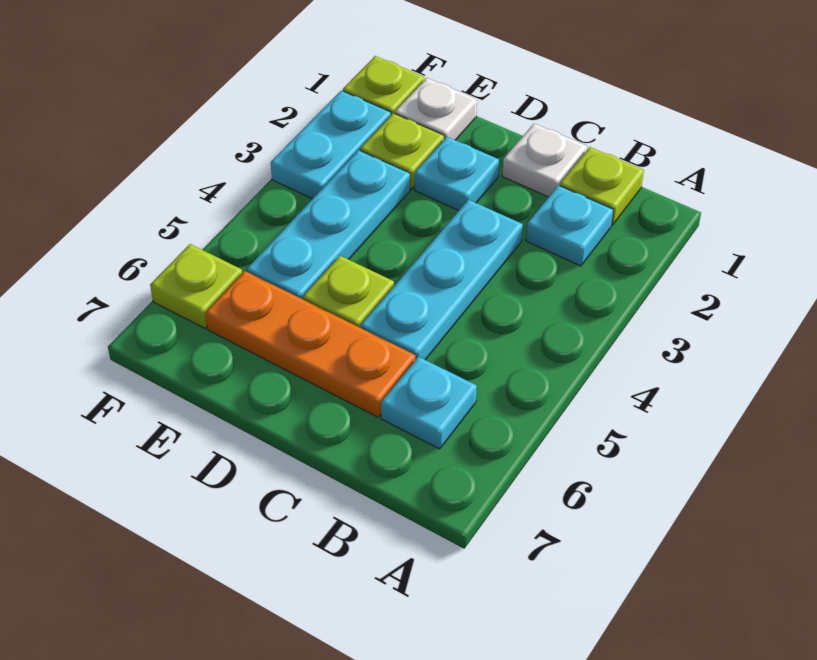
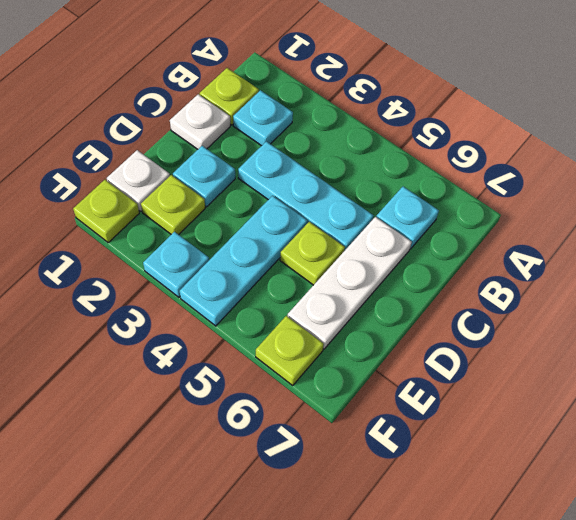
orange 1x3 plate [205,271,415,418] -> white 1x3 plate [288,217,412,349]
cyan 1x3 plate [247,150,410,299] -> cyan 1x3 plate turned to [180,196,307,326]
cyan 1x2 plate [271,91,391,199] -> cyan 1x1 plate [143,232,209,297]

